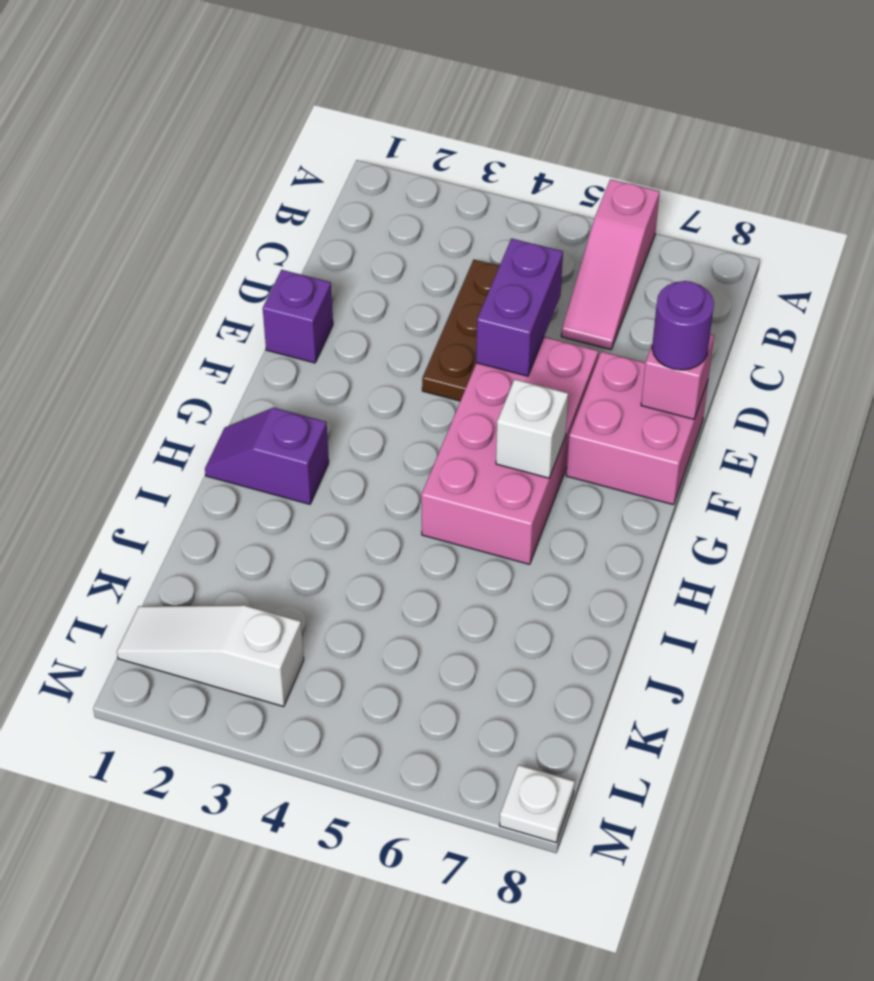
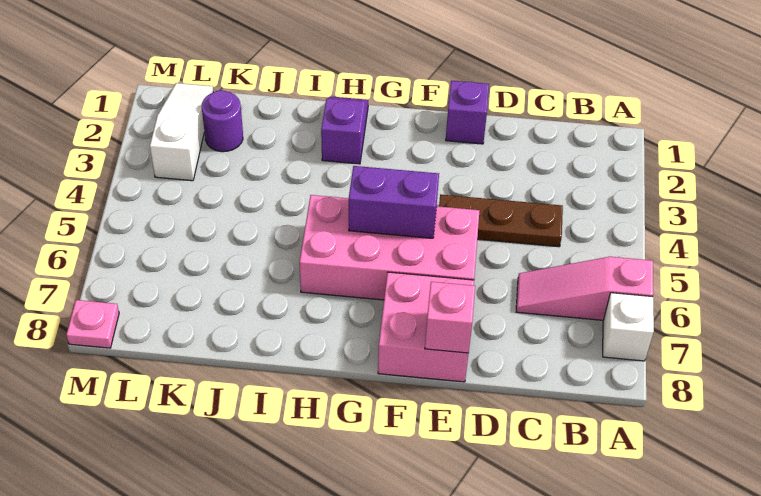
purple 1x2 brick [476,239,563,376] -> purple 1x2 brick moved to [349,166,439,238]
purple 1x1 round brick [652,281,714,370] -> purple 1x1 round brick moved to [202,90,243,152]
white 1x1 brick [496,379,568,478] -> white 1x1 brick moved to [603,293,654,361]
white 1x1 plate [500,765,575,843] -> pink 1x1 plate [66,300,119,348]

